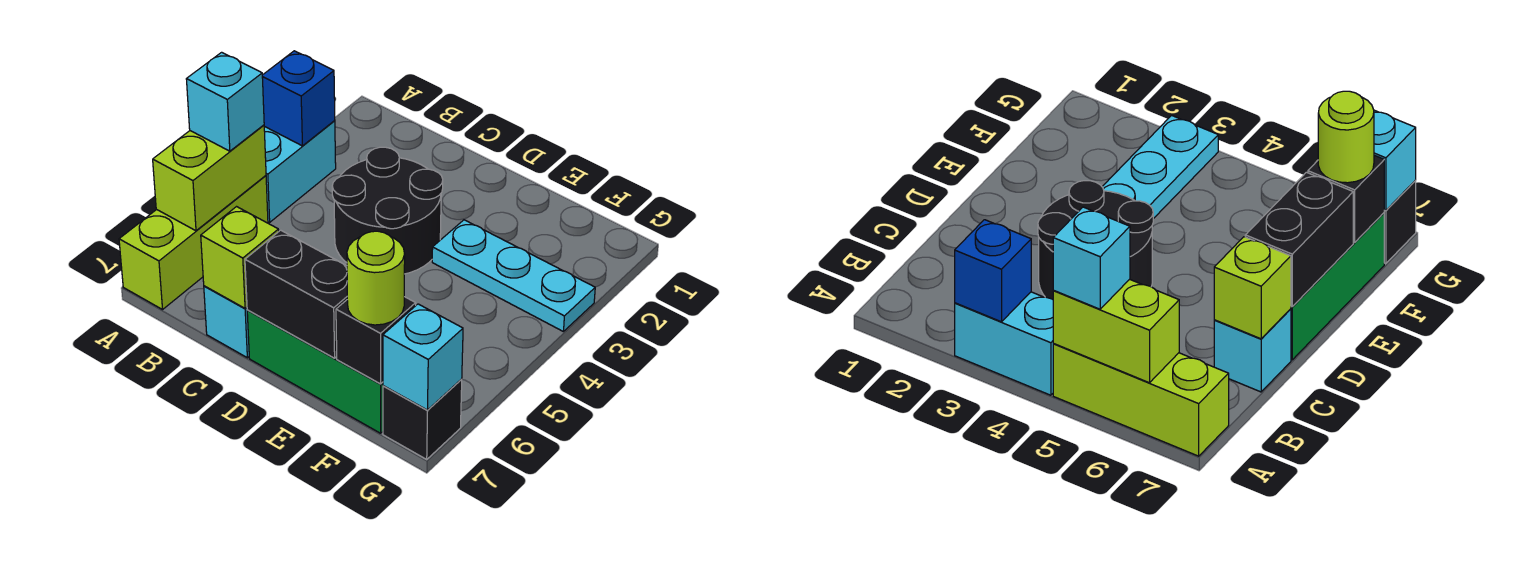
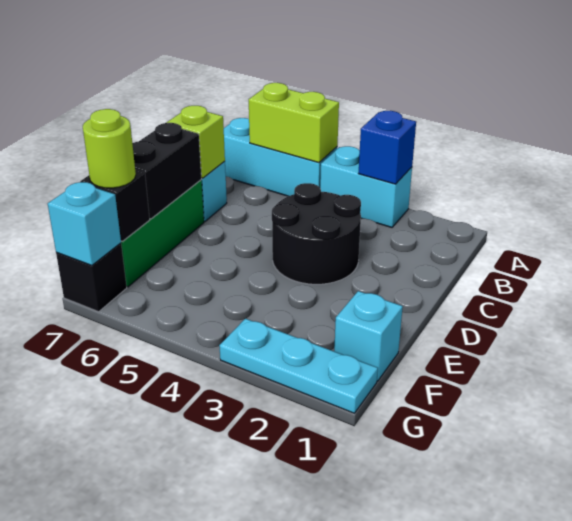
lime 1x3 brick [119,176,268,310] -> cyan 1x3 brick [224,118,337,196]
cyan 1x1 brick [186,52,264,151] -> cyan 1x1 brick moved to [334,291,403,381]
cyan 1x3 plate [432,220,595,332] -> cyan 1x3 plate turned to [219,319,378,413]

